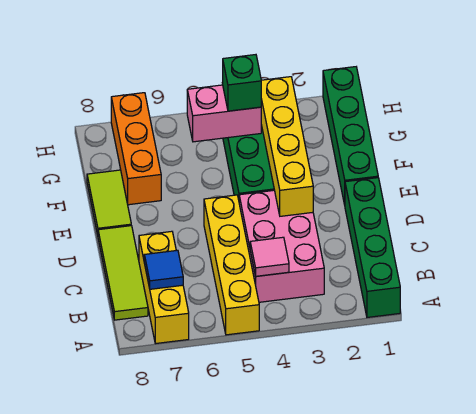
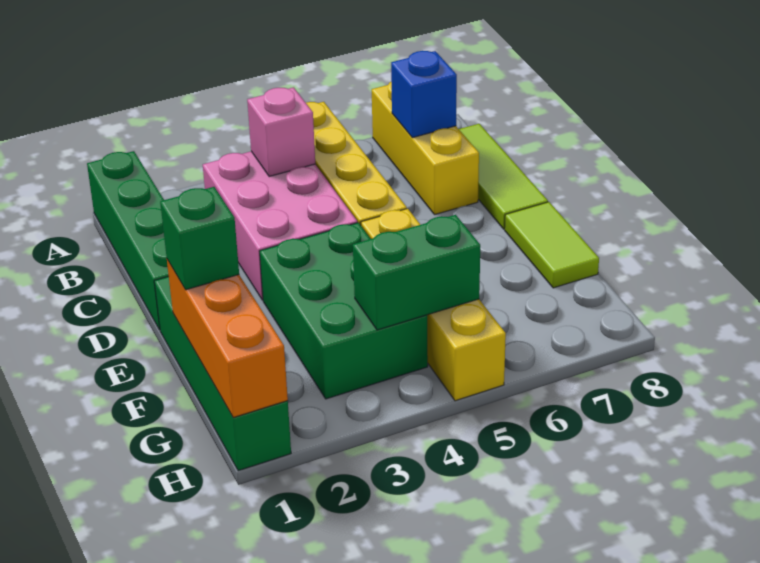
pink 1x1 tile [250,237,289,276] -> pink 1x1 brick [247,87,315,177]
blue 1x1 tile [144,250,183,289] -> blue 1x1 brick [391,51,457,138]
yellow 1x4 brick [261,77,313,216] -> yellow 1x4 brick moved to [361,209,506,401]
orange 1x3 brick [111,93,161,205] -> orange 1x3 brick moved to [167,260,288,418]
pink 1x2 brick [187,85,261,142] -> green 1x2 brick [353,215,480,330]
green 1x1 brick [223,55,261,111] -> green 1x1 brick moved to [160,187,239,290]

